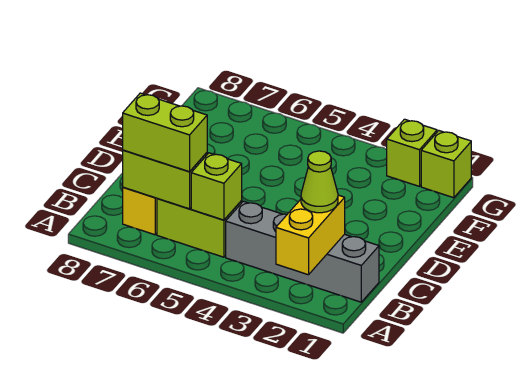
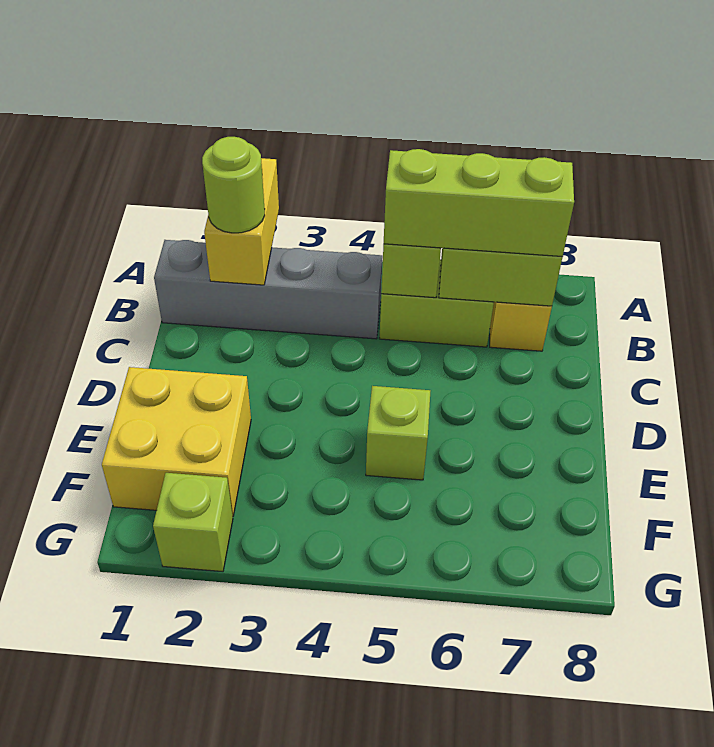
lime 1x1 cone [301,151,338,213] -> lime 1x1 round brick [202,137,265,233]
lime 1x2 brick [123,93,207,172] -> lime 1x3 brick [384,149,574,257]
none -> yellow 2x2 brick [102,367,251,516]
lime 1x1 brick [421,131,471,198] -> lime 1x1 brick moved to [366,386,430,480]

